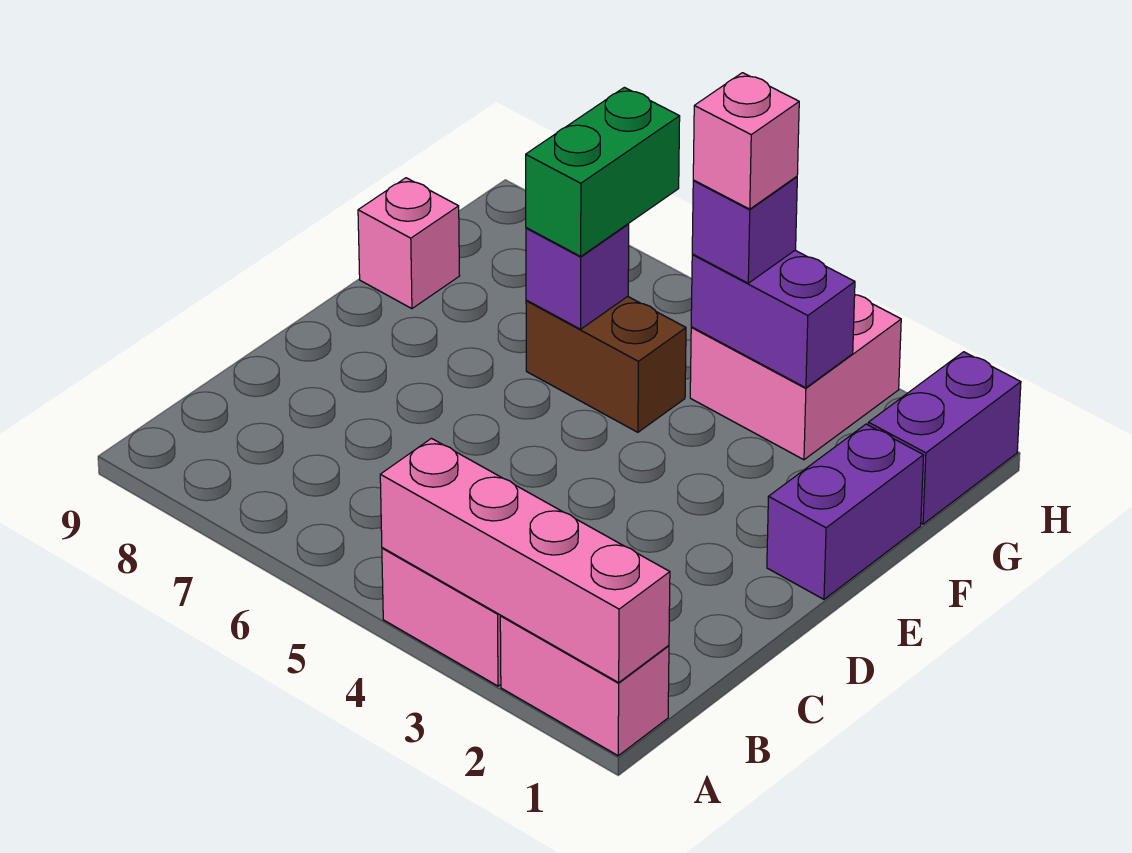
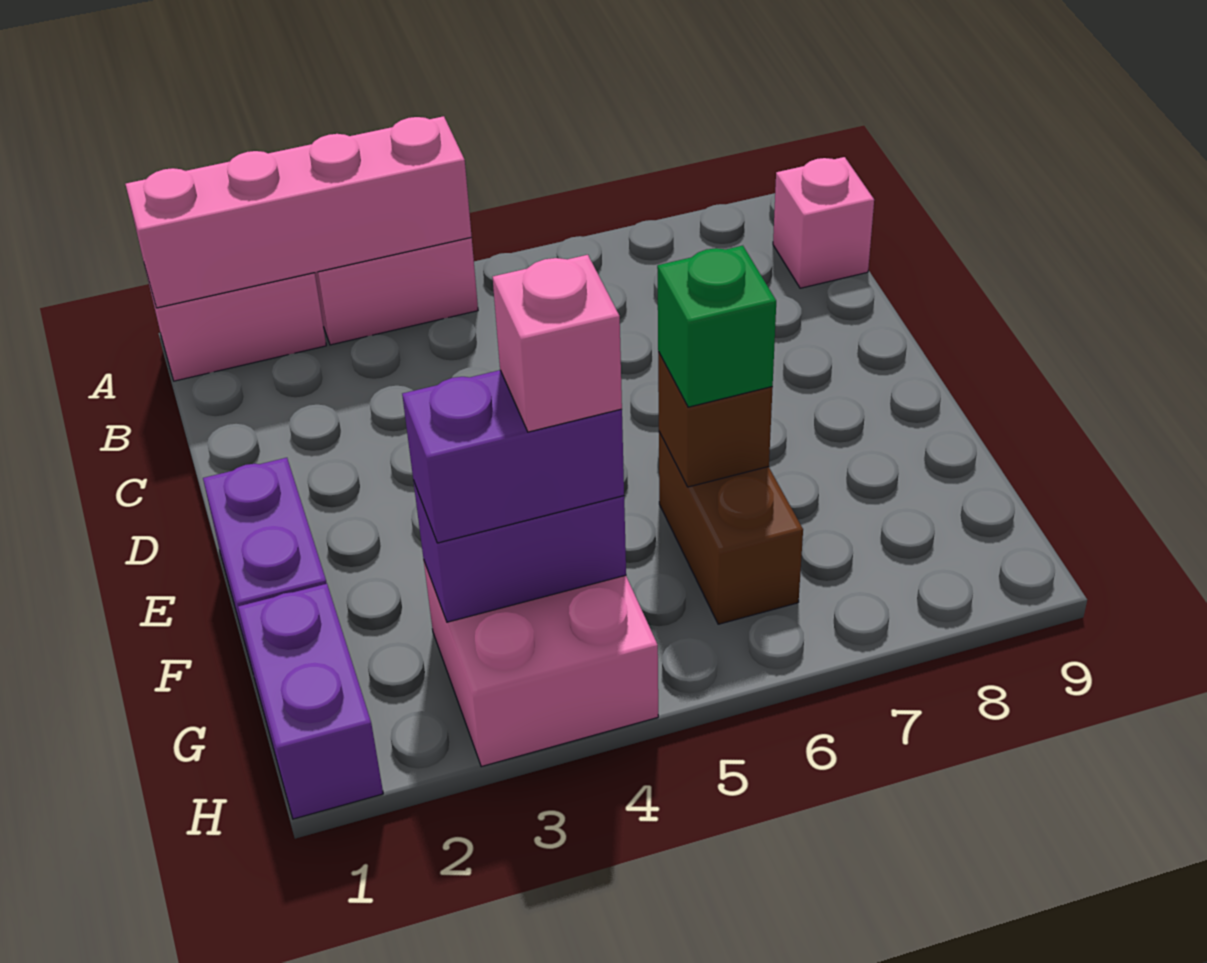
brown 1x2 brick [526,297,686,432] -> brown 1x2 brick turned to [659,432,803,624]
purple 1x1 brick [526,224,629,329] -> brown 1x1 brick [658,352,773,487]
green 1x2 brick [526,87,680,256] -> green 1x1 brick [657,246,776,407]
pink 1x1 brick [358,178,460,309] -> pink 1x1 brick moved to [773,157,874,288]
purple 1x1 brick [692,177,797,283] -> purple 1x2 brick [402,370,624,543]

